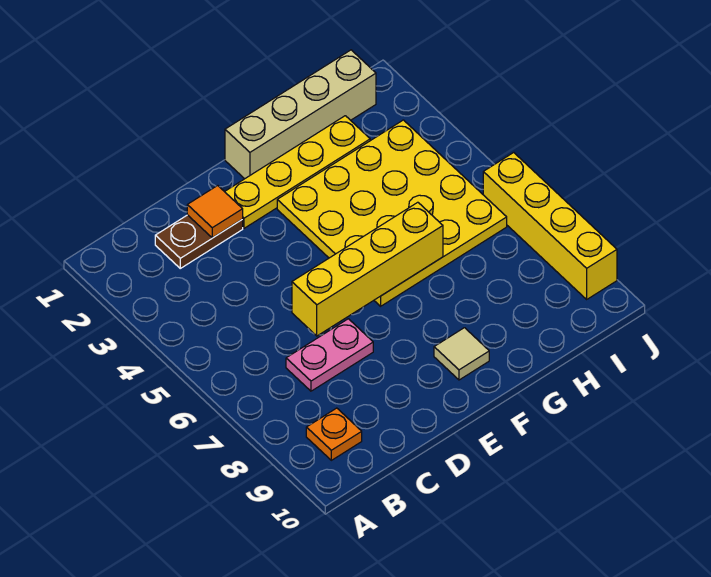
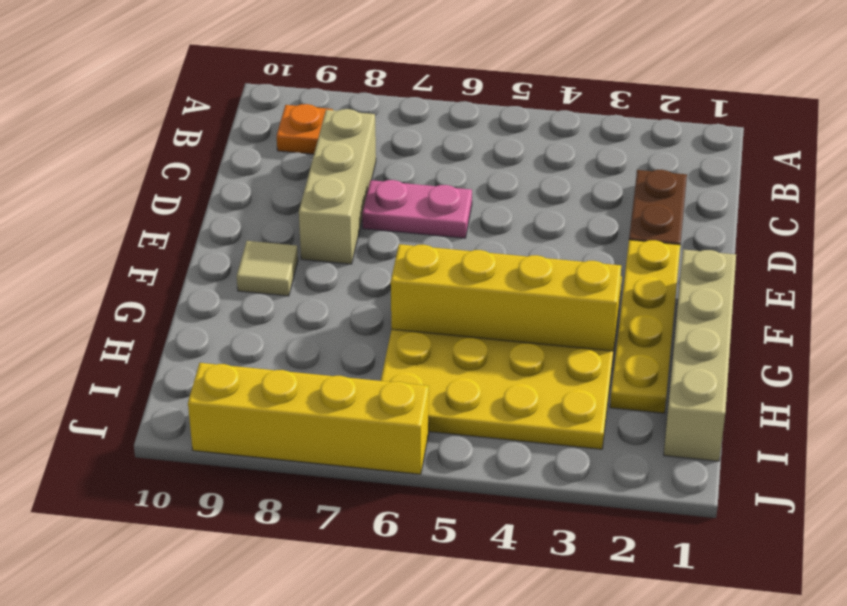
pink 1x2 plate [286,319,373,391] -> pink 1x2 plate turned to [362,180,472,238]
none -> tan 1x3 brick [299,109,376,264]
orange 1x1 tile [187,186,243,238] -> none
yellow 1x4 brick [292,202,443,336] -> yellow 1x4 brick turned to [391,244,621,351]

